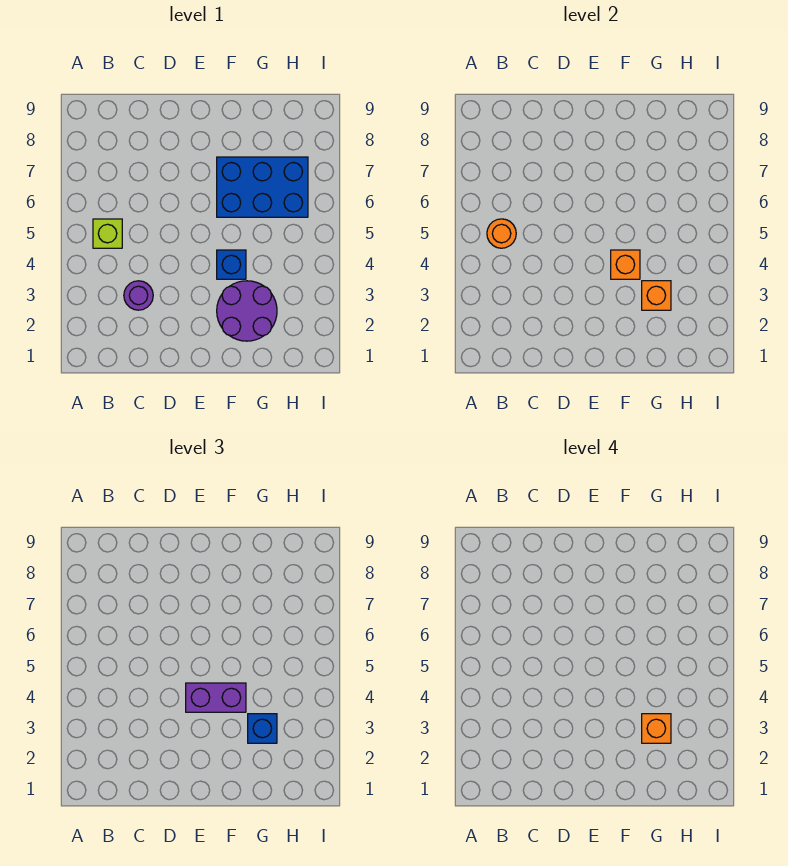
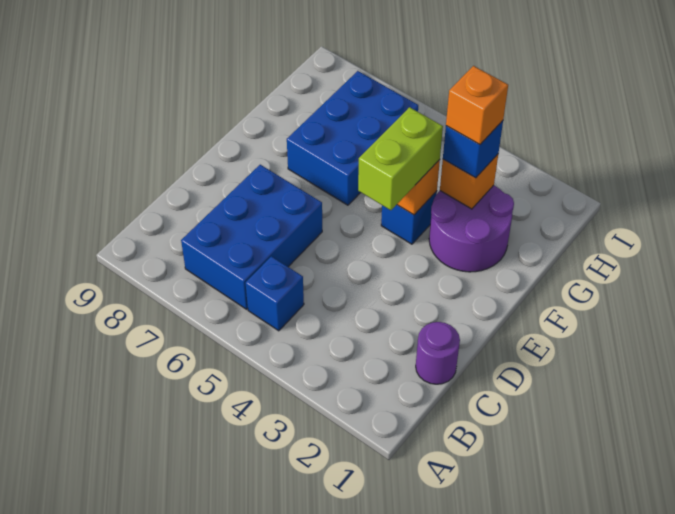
lime 1x1 brick [93,219,122,248] -> blue 1x1 brick [246,256,304,331]
orange 1x1 round brick [487,219,516,248] -> none
none -> blue 2x3 brick [181,165,322,309]
purple 1x1 round brick [124,281,153,310] -> purple 1x1 round brick moved to [416,322,460,384]
purple 1x2 brick [186,683,246,712] -> lime 1x2 brick [358,107,443,210]

